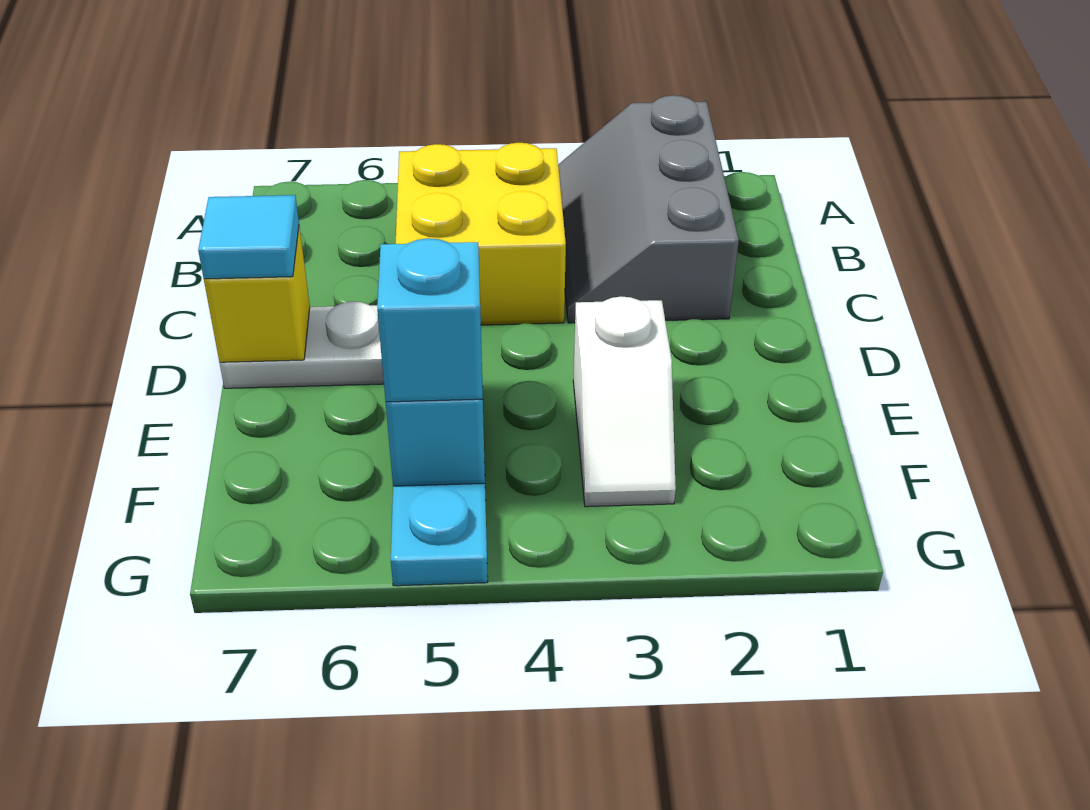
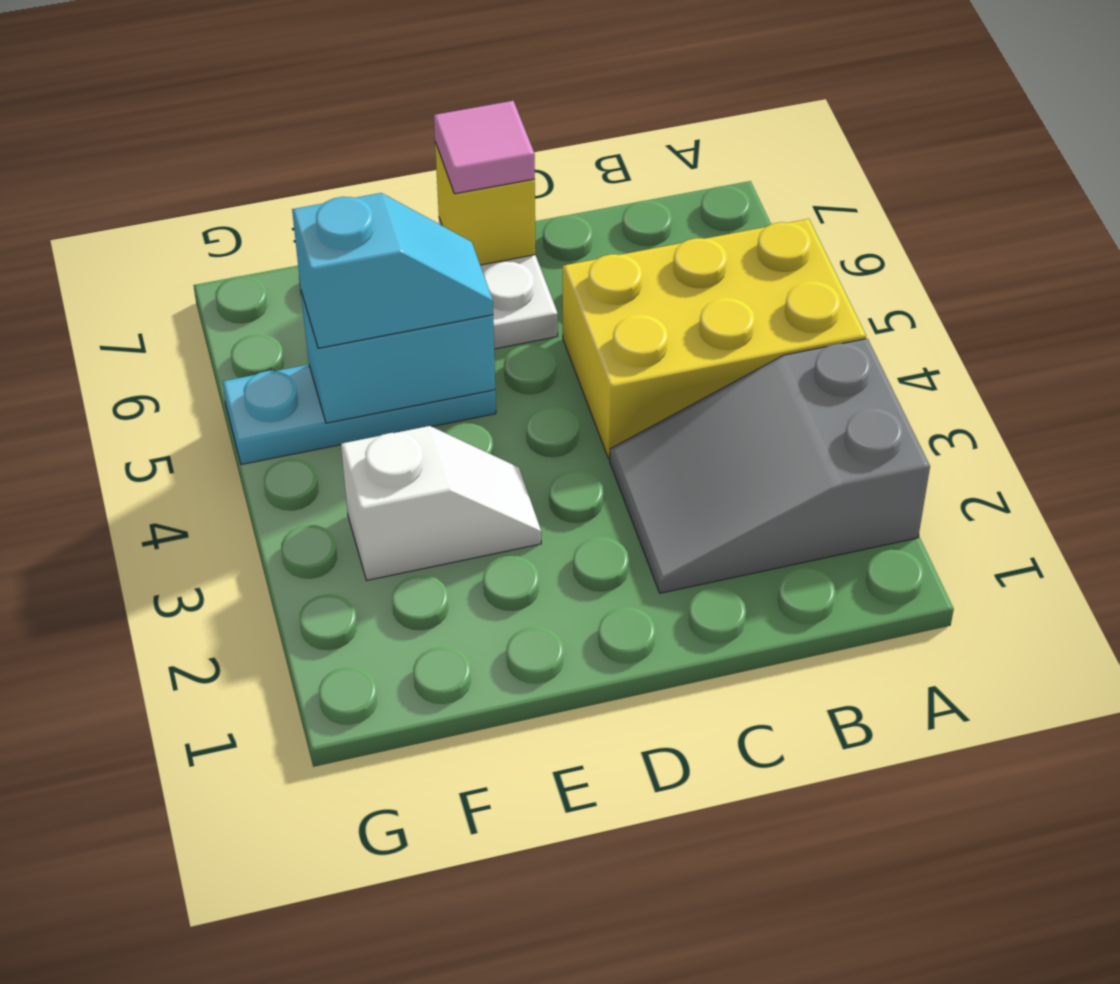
grey 2x3 slope [558,95,739,323] -> grey 2x3 slope turned to [610,339,930,593]
yellow 2x2 brick [396,143,566,325] -> yellow 2x3 brick [563,219,866,459]
cyan 1x1 tile [198,195,299,279] -> pink 1x1 tile [434,101,535,194]
white 1x2 slope [573,297,676,507] -> white 1x2 slope turned to [341,426,541,580]

